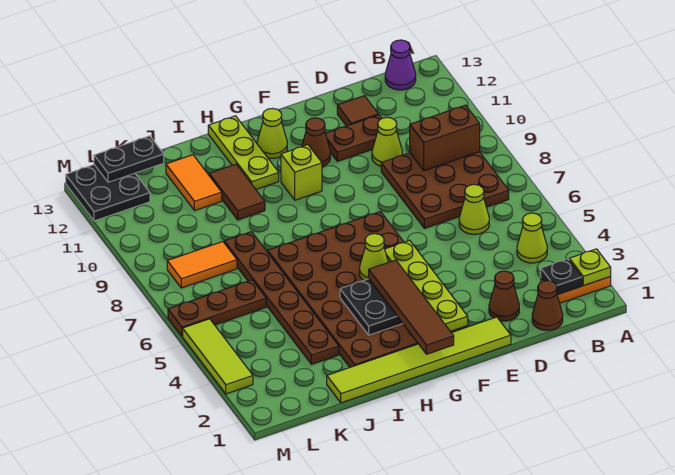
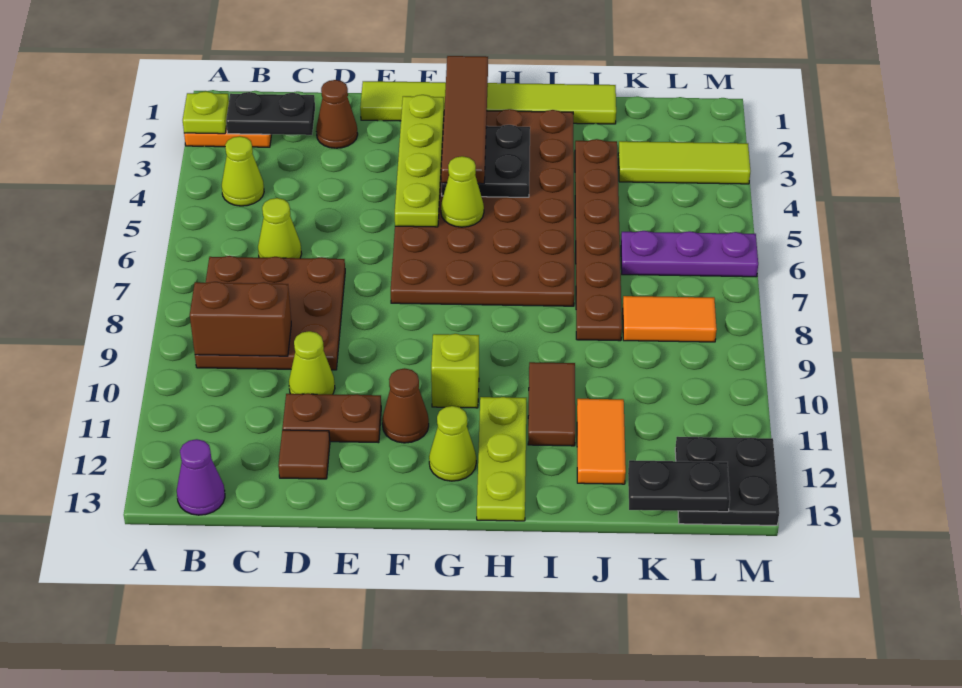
black 1x1 plate [541,259,582,295] -> black 1x2 plate [226,92,315,135]
brown 1x1 cone [532,281,563,330] -> none
brown 1x3 plate [168,280,266,336] -> purple 1x3 plate [621,231,758,277]
lime 1x3 tile [183,319,253,394] -> lime 1x3 tile turned to [618,141,750,184]

